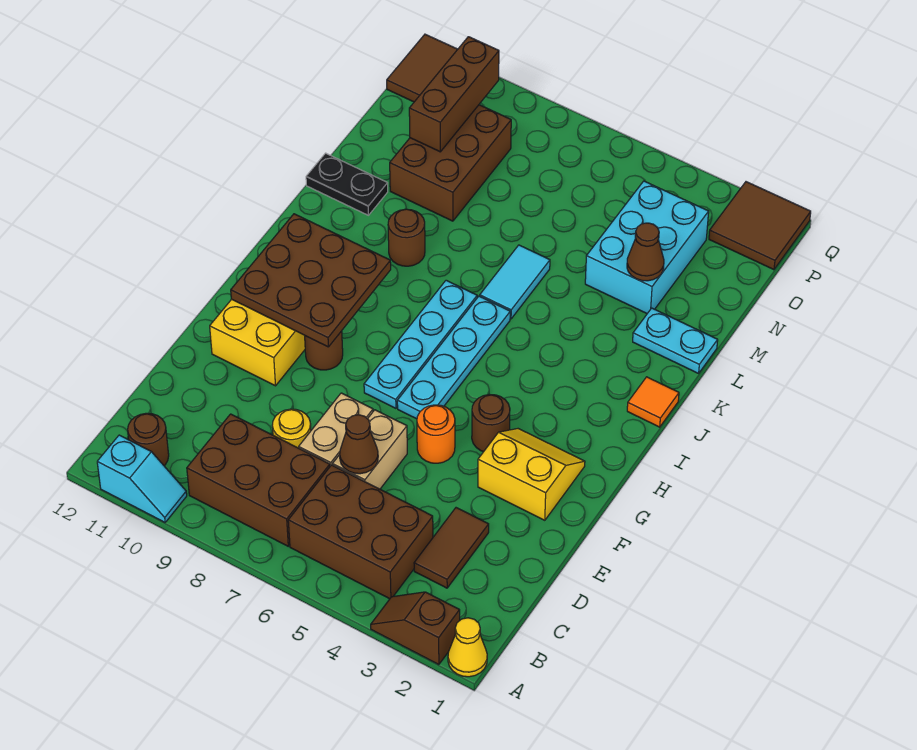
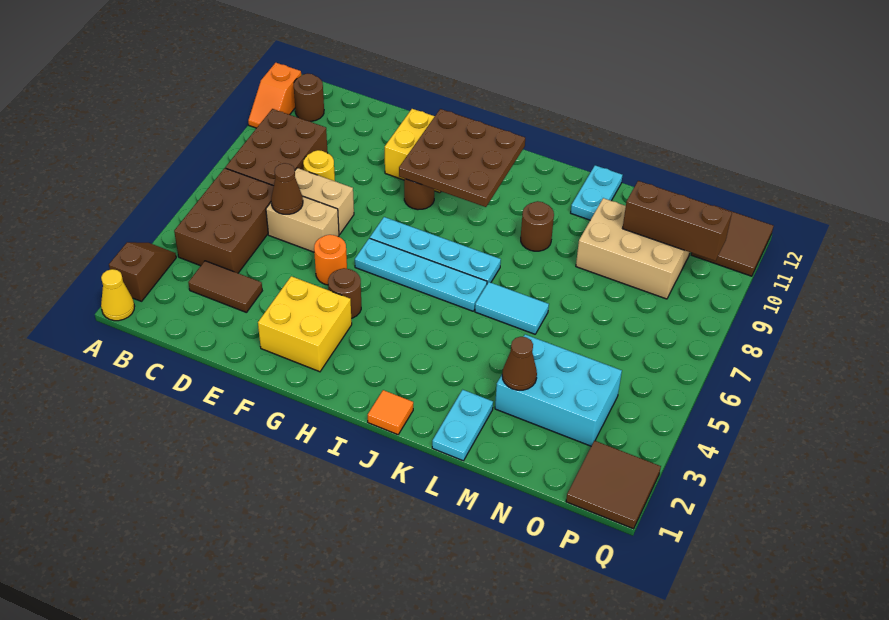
cyan 1x2 slope [97,435,187,522] -> orange 1x2 slope [248,63,301,128]
yellow 2x2 slope [478,429,585,520] -> yellow 2x2 brick [258,276,352,372]
black 1x2 plate [306,153,388,215] -> cyan 1x2 plate [571,165,623,220]
brown 2x3 brick [390,105,511,221] -> tan 2x3 brick [576,198,690,299]

